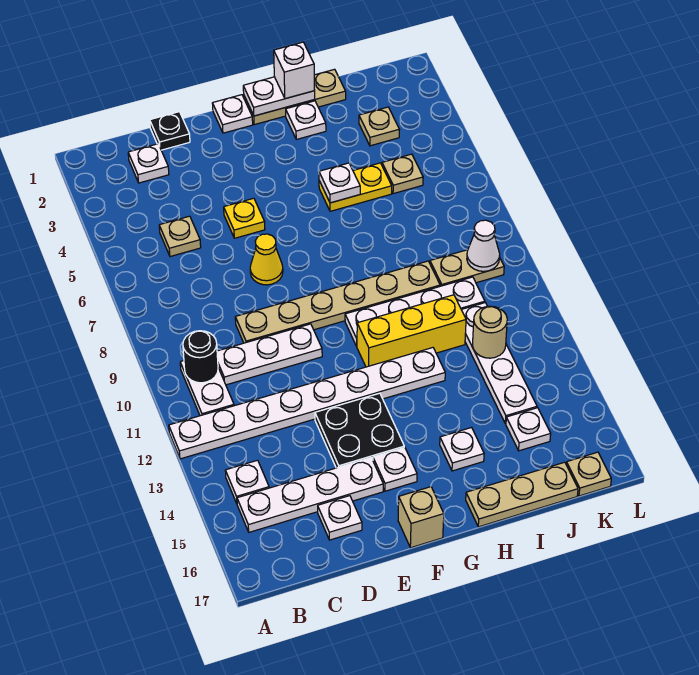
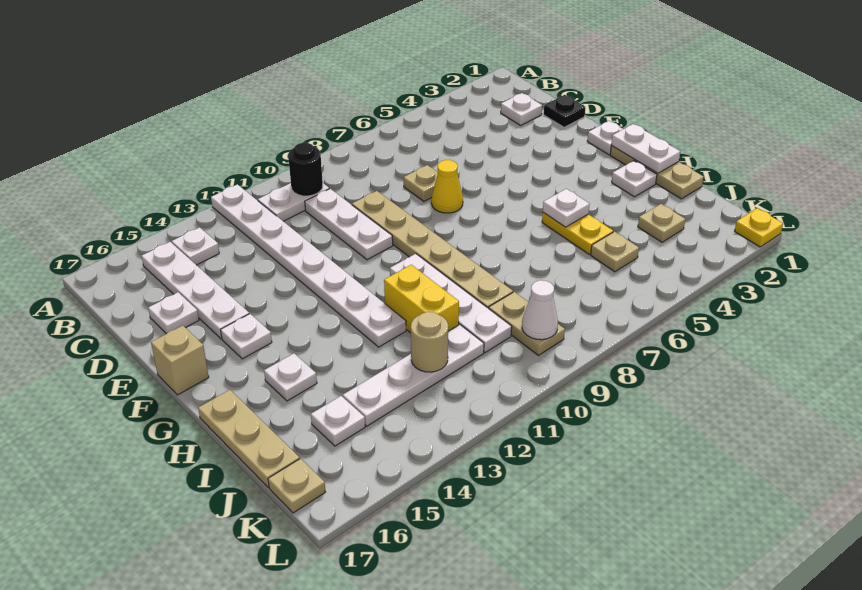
tan 1x1 plate [159,216,201,257] -> tan 1x1 plate moved to [404,165,438,201]
yellow 1x1 plate [224,198,265,238] -> yellow 1x1 plate moved to [735,208,783,247]
black 2x2 plate [315,393,404,468] -> none
yellow 1x3 brick [357,295,466,367] -> yellow 1x2 brick [384,265,459,333]
white 1x1 brick [274,42,315,99] -> none

